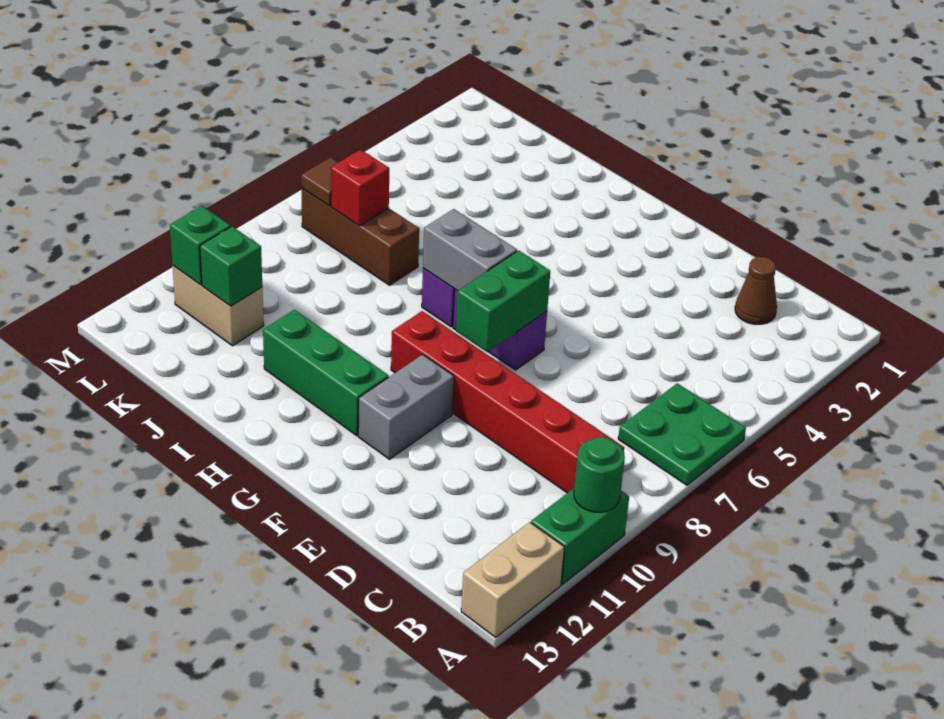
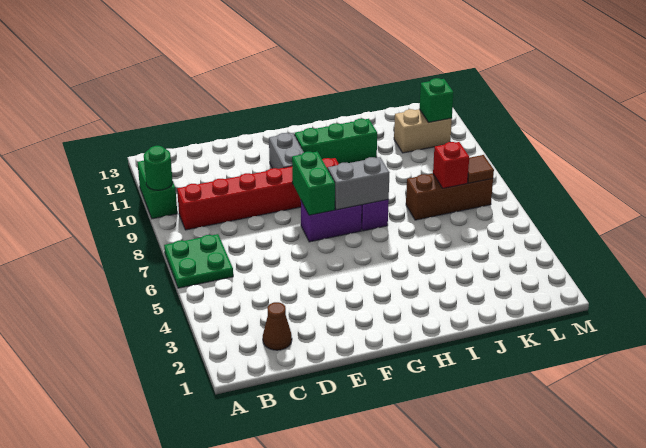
tan 1x2 brick [461,522,565,637] -> none
green 1x1 brick [200,227,262,306] -> none

